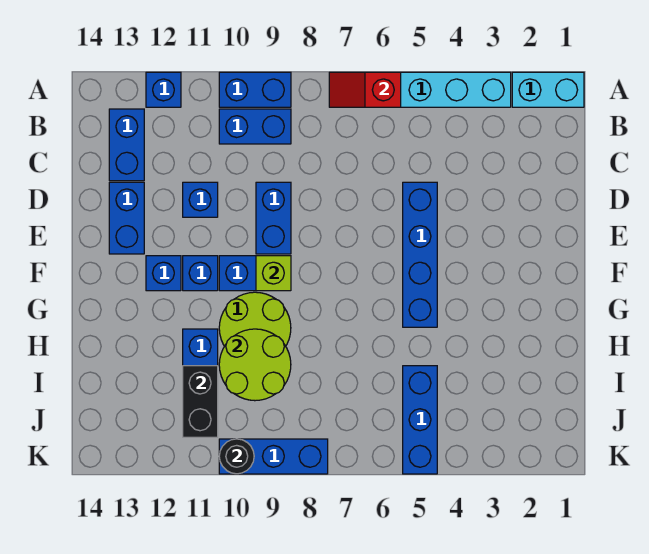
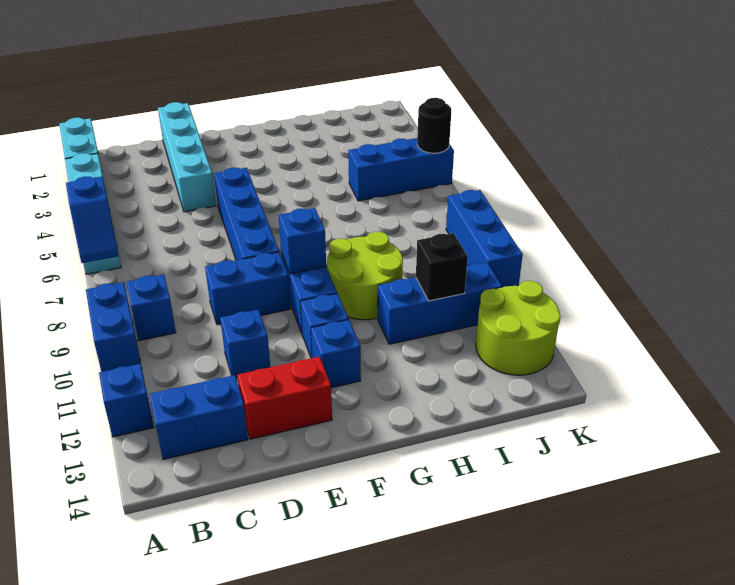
red 1x2 slope [329,72,401,107] -> blue 1x2 slope [66,177,119,263]
blue 1x2 brick [219,109,291,144] -> blue 1x1 brick [126,274,176,341]
none -> cyan 1x4 brick [158,102,216,212]
blue 1x4 brick [403,182,437,327] -> blue 1x4 brick turned to [214,168,279,260]
blue 1x2 brick [109,182,144,254] -> red 1x2 brick [237,357,332,439]
lime 1x1 brick [256,256,291,291] -> blue 1x1 brick [279,208,326,274]
lime 2x2 round brick [219,329,291,401] -> lime 2x2 round brick moved to [476,281,560,375]
black 1x2 brick [183,366,218,437] -> black 1x1 brick [416,233,468,301]
black 1x1 round brick [219,439,254,474] -> black 1x1 round brick moved to [417,98,451,153]

